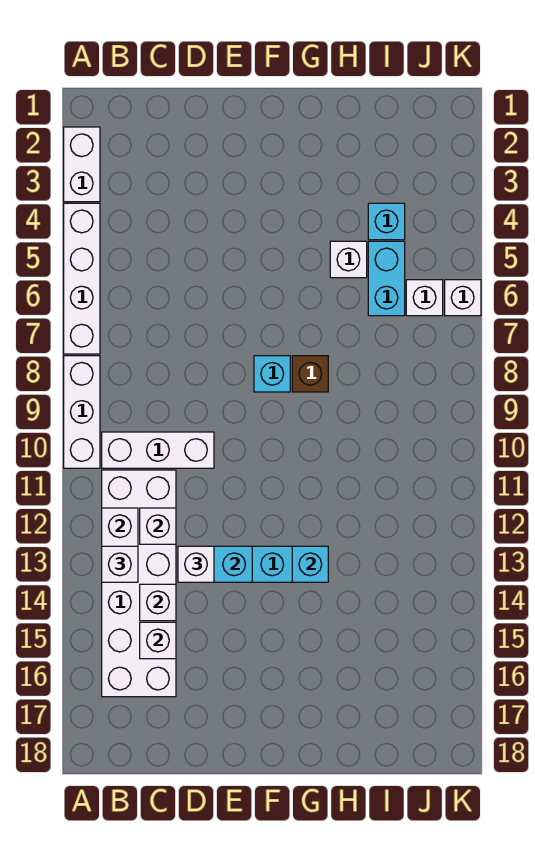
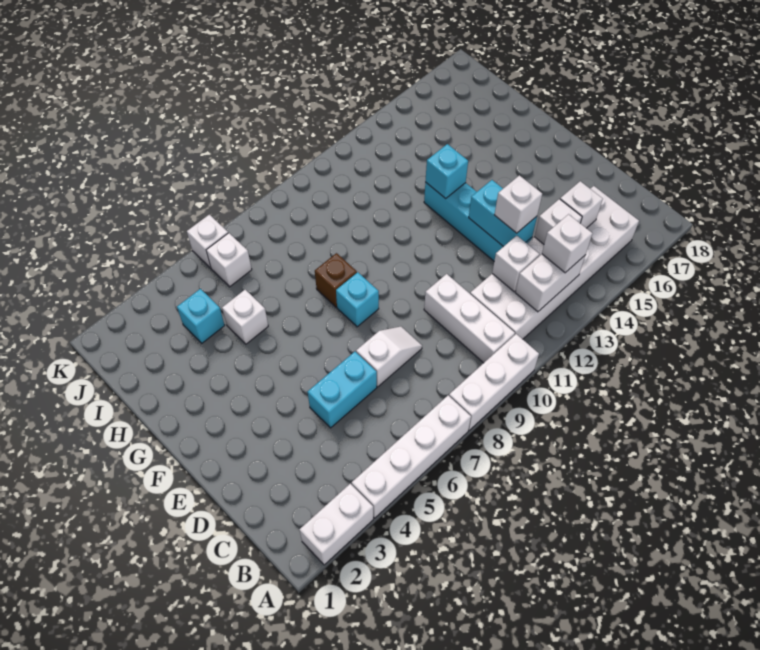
none -> white 1x2 slope [356,327,422,387]
cyan 1x2 brick [368,241,405,316] -> cyan 1x2 brick moved to [307,352,377,428]

